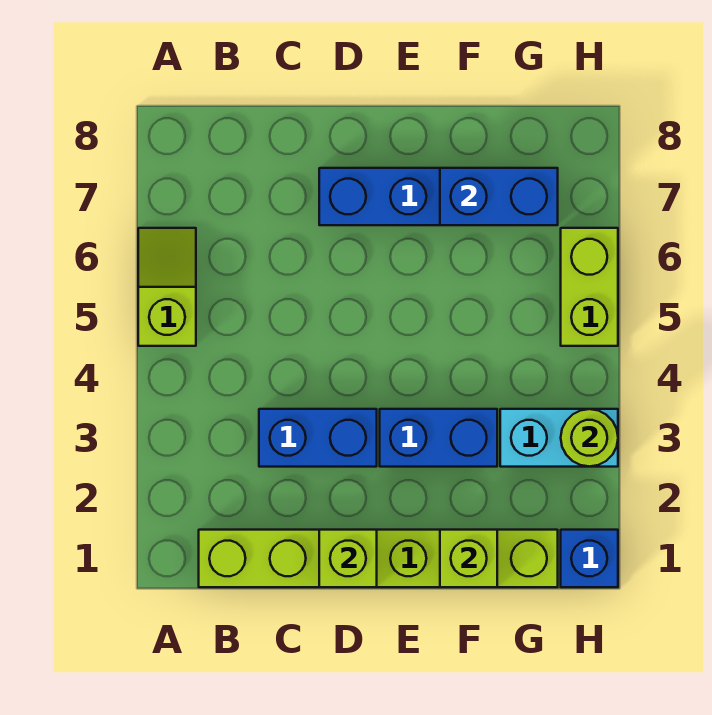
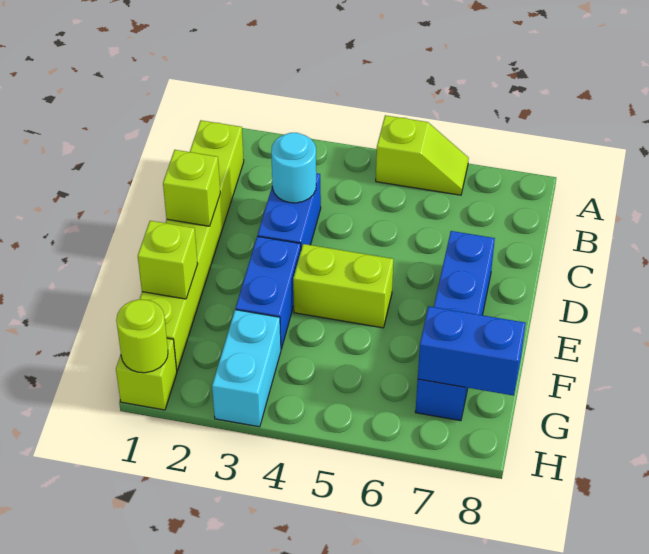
none -> cyan 1x1 round brick [271,133,316,203]
blue 1x2 brick [440,168,558,225] -> blue 1x2 brick turned to [418,306,526,396]
blue 1x1 brick [561,530,618,587] -> lime 1x1 brick [116,338,177,410]
lime 1x1 round brick [561,409,618,467] -> lime 1x1 round brick moved to [116,299,168,373]
lime 1x2 brick [561,228,618,346] -> lime 1x2 brick moved to [293,244,394,328]

